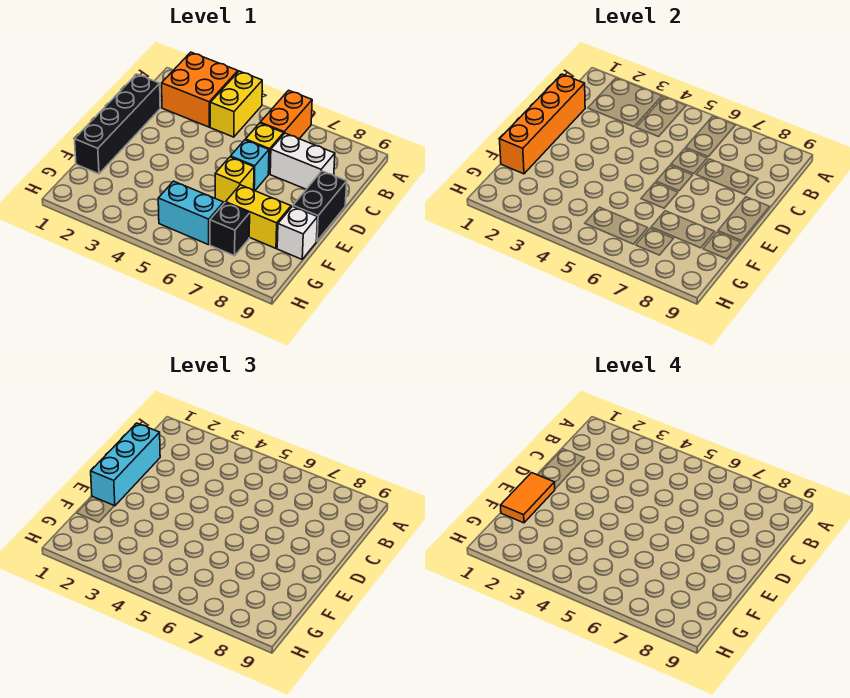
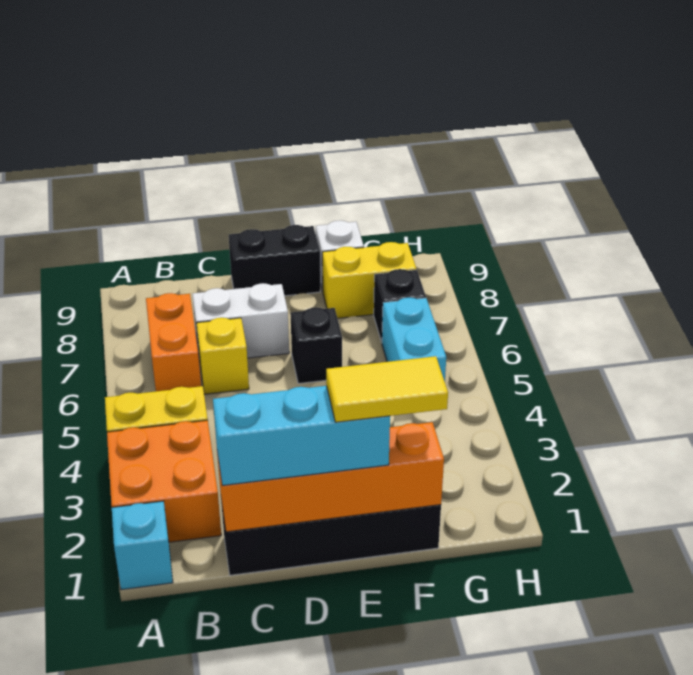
orange 1x2 brick [260,90,312,139] -> orange 1x2 brick turned to [146,293,201,391]
white 1x2 brick [270,133,335,189] -> white 1x2 brick turned to [192,283,289,360]
cyan 1x1 brick [231,140,269,191] -> cyan 1x1 brick moved to [112,501,173,590]
orange 1x2 tile [500,473,555,523] -> yellow 1x2 tile [326,356,448,422]
yellow 1x1 brick [215,157,254,203] -> black 1x1 brick [290,308,342,384]
yellow 1x2 brick [226,185,291,248] -> yellow 1x2 brick turned to [322,242,416,318]

